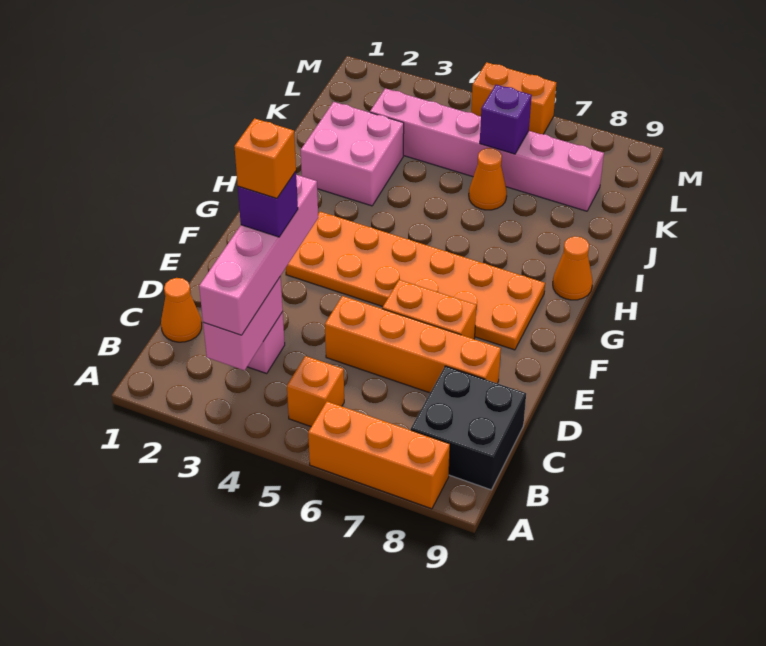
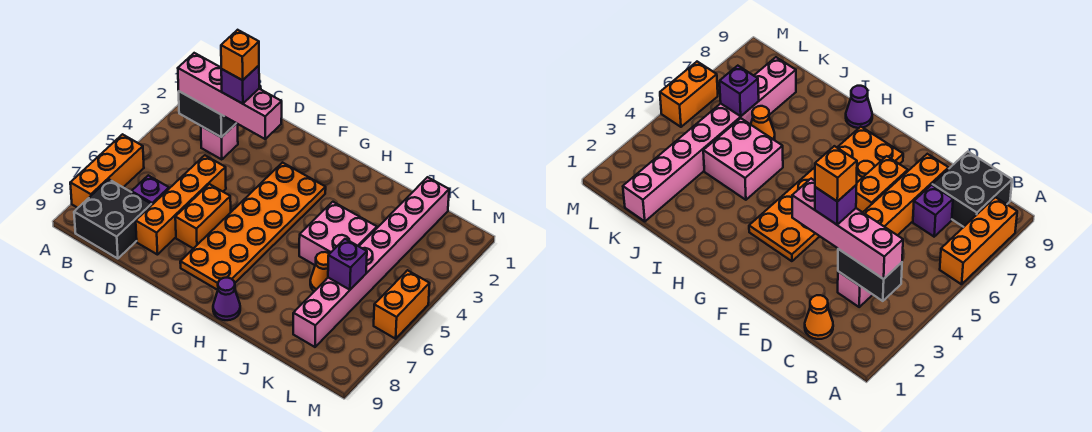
pink 1x2 brick [203,276,283,370] -> black 1x2 brick [179,91,236,137]
orange 1x1 brick [287,356,344,427] -> none
none -> purple 1x1 brick [131,175,169,205]
orange 1x1 cone [553,236,593,300] -> purple 1x1 cone [213,278,240,320]
pink 2x2 brick [301,102,404,206] -> pink 2x2 brick moved to [299,202,377,265]
pink 1x6 brick [370,88,604,211] -> pink 1x8 brick [293,177,449,347]

